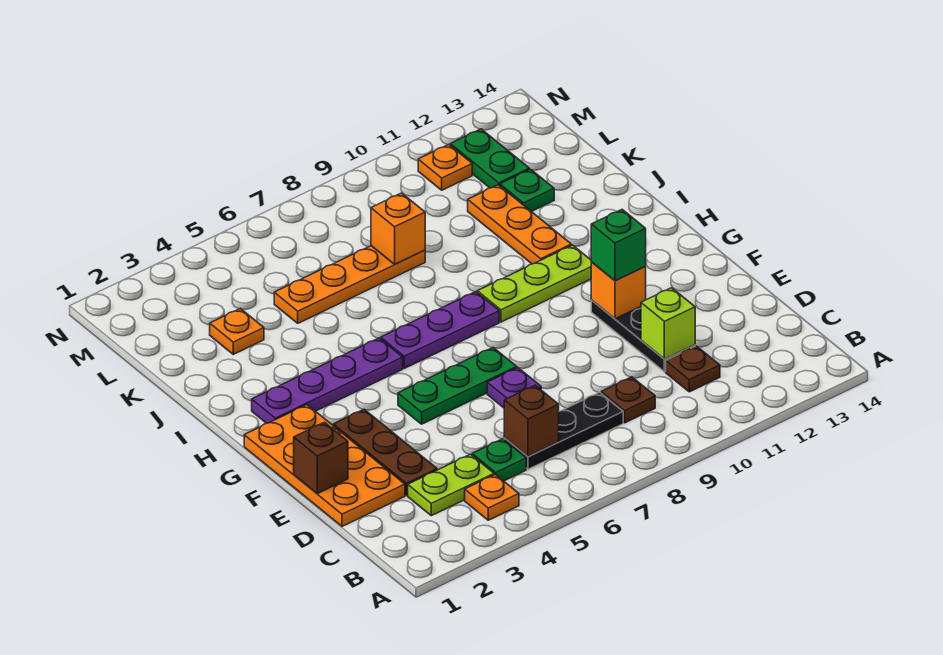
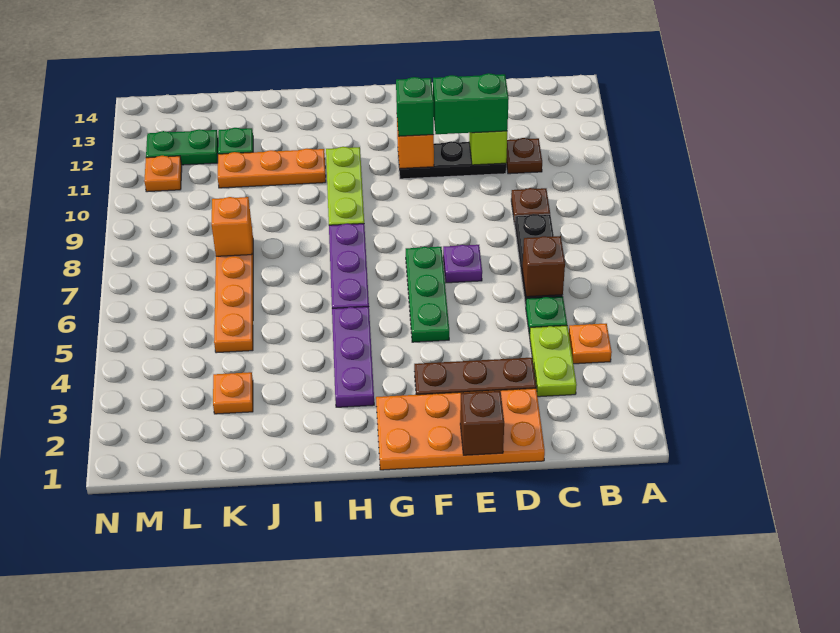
none -> green 1x2 brick [433,73,509,134]
purple 1x4 plate [252,338,403,423] -> purple 1x3 plate [332,307,374,407]

